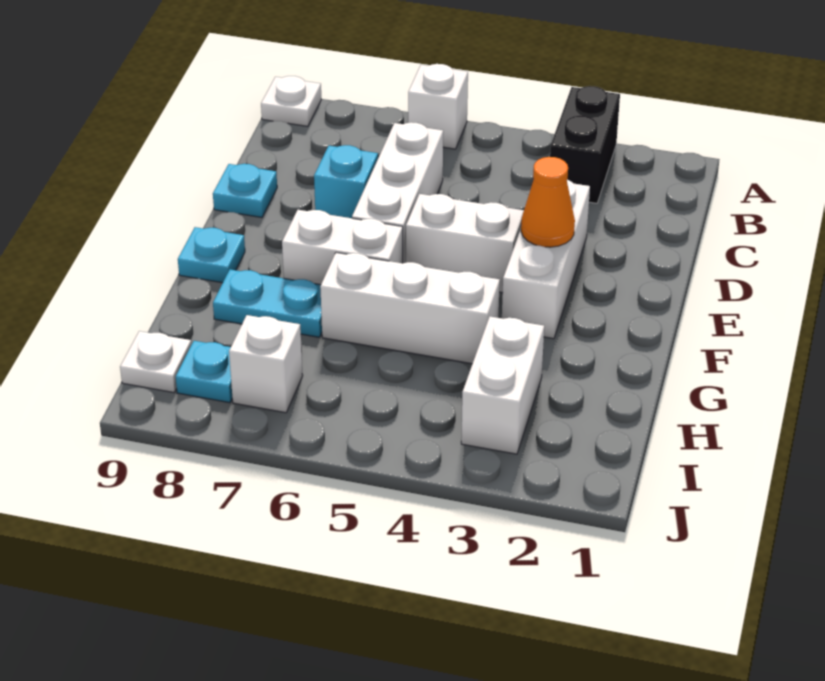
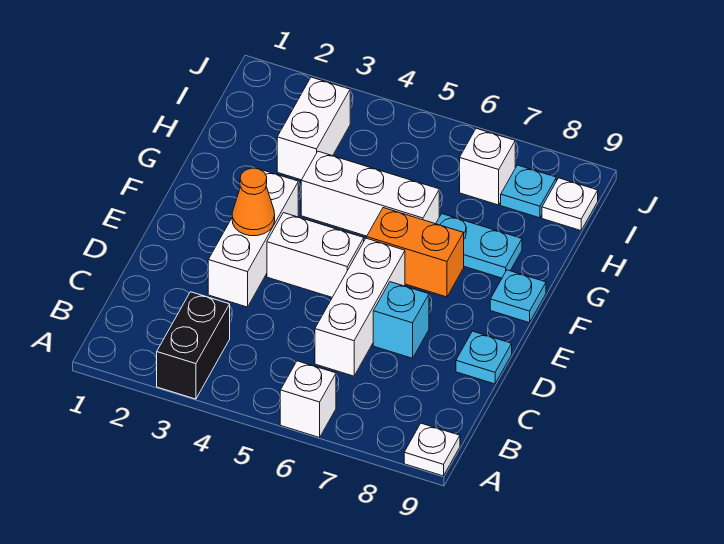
white 1x2 brick [282,210,403,285] -> orange 1x2 brick [367,208,464,297]

